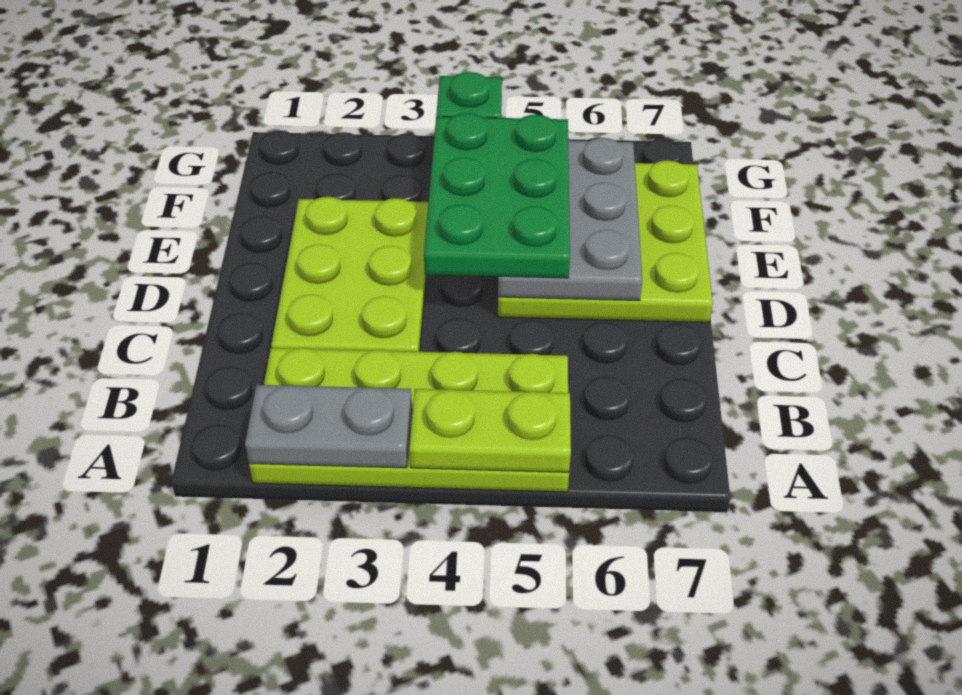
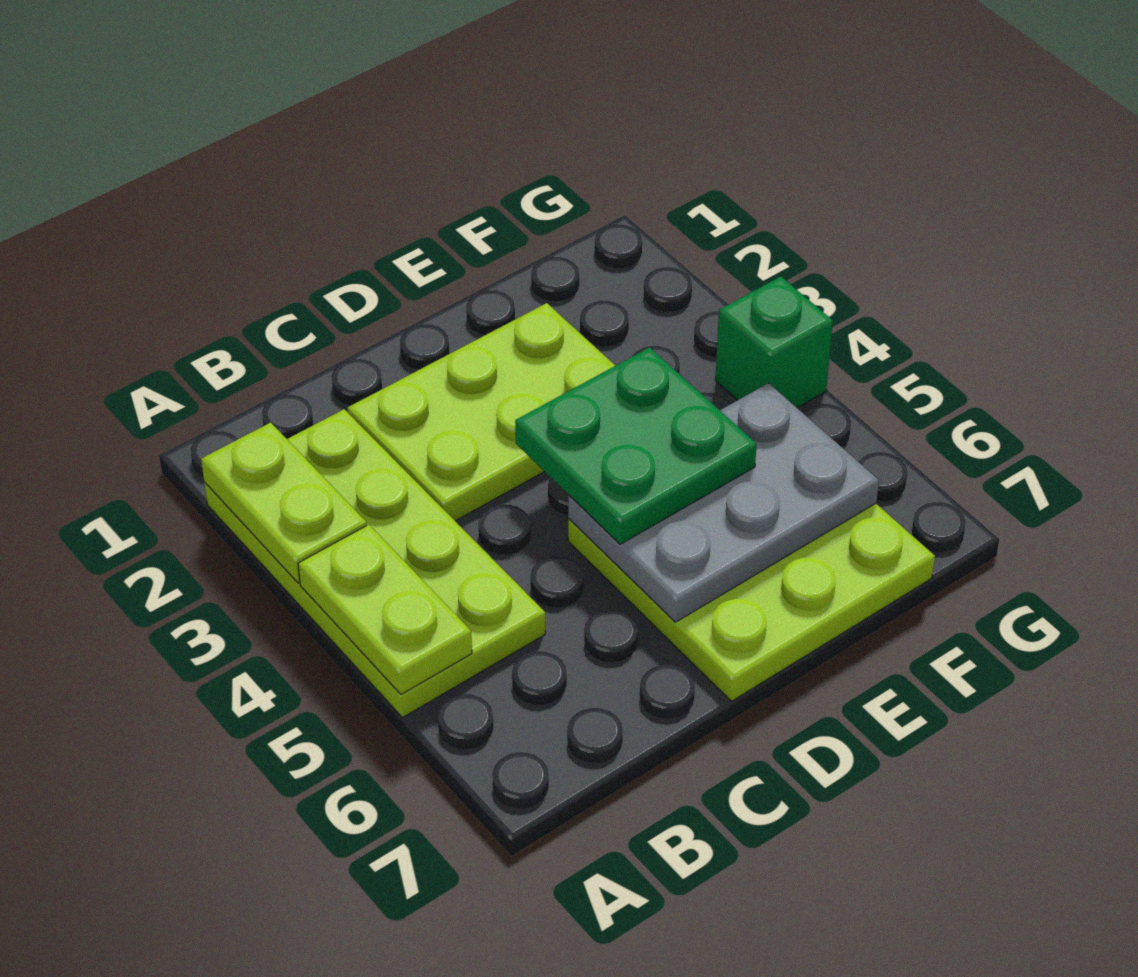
grey 1x2 plate [245,385,412,468] -> lime 1x2 plate [201,423,367,583]
green 2x3 plate [424,113,570,278] -> green 2x2 plate [515,348,757,544]

